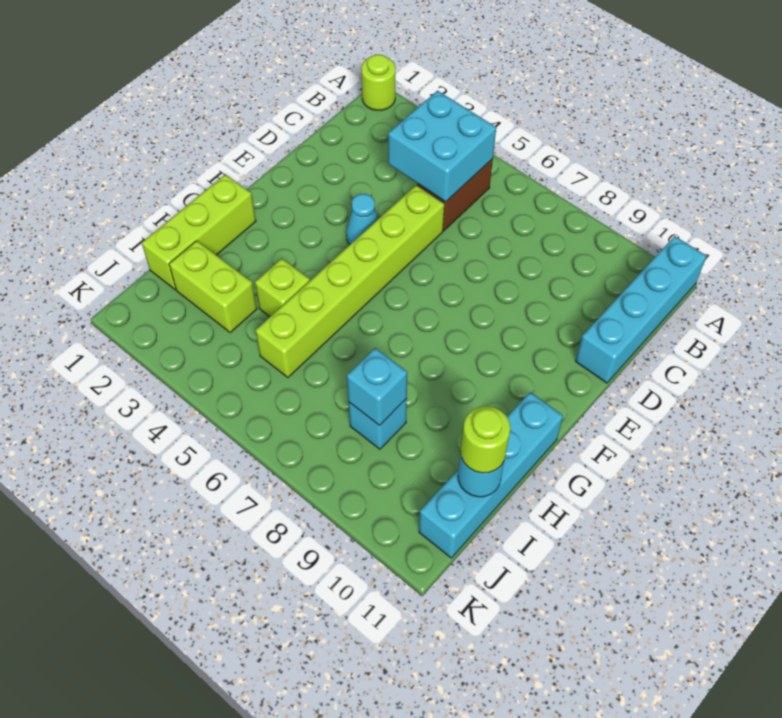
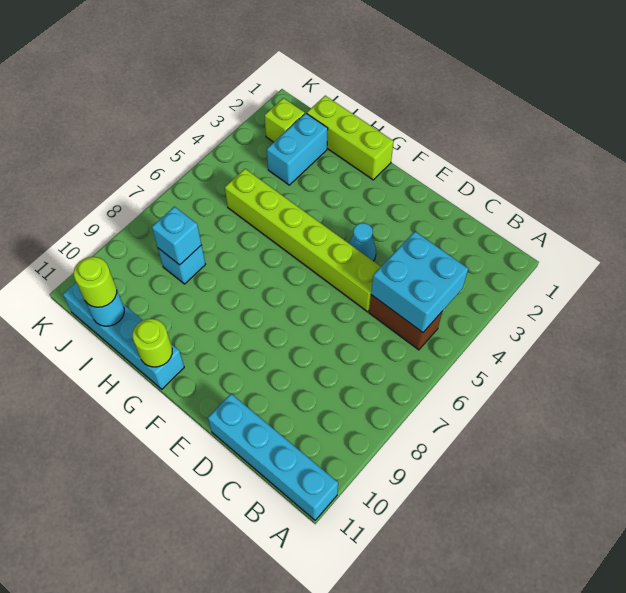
lime 1x1 round brick [361,55,395,110] -> lime 1x1 round brick moved to [132,319,172,367]
lime 1x1 brick [255,258,310,317] -> lime 1x1 brick moved to [265,98,305,142]
lime 1x2 brick [169,241,257,332] -> cyan 1x2 brick [267,113,328,185]

